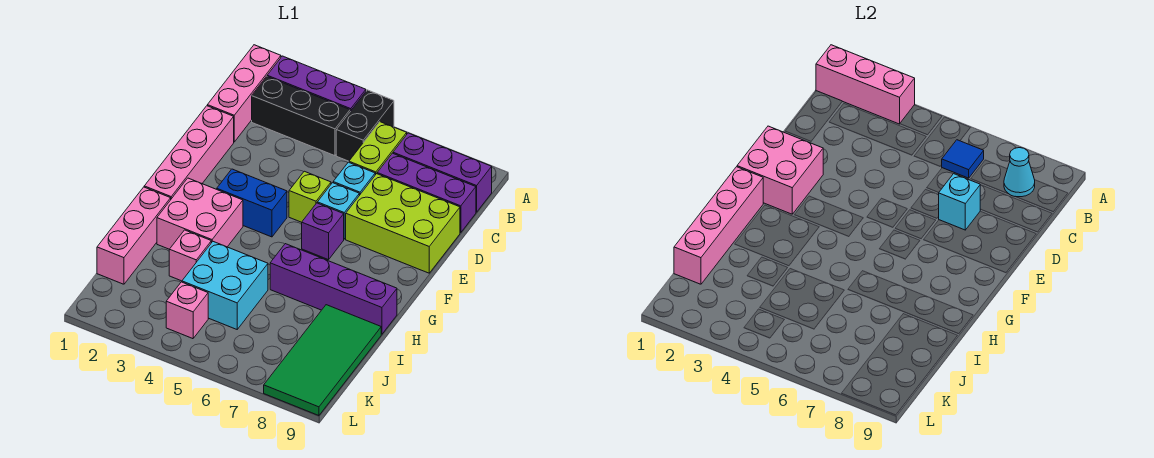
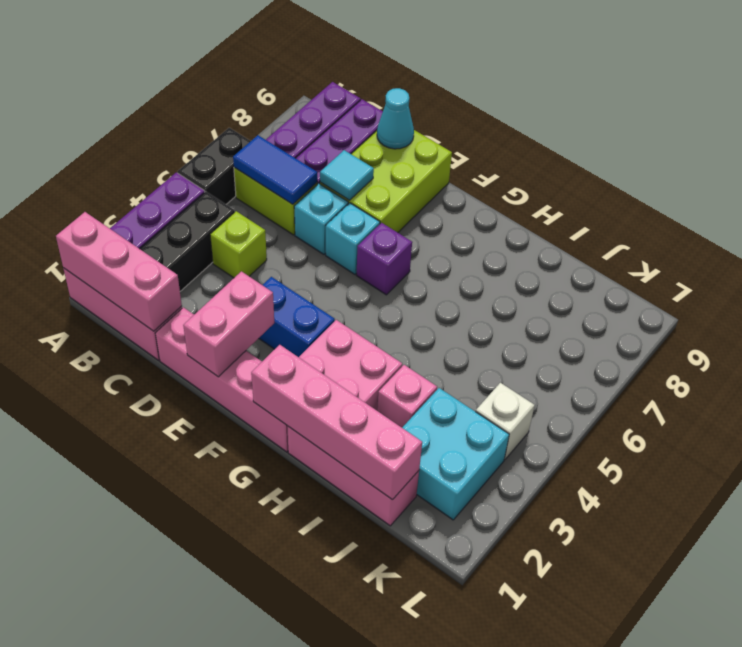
pink 1x3 brick [816,45,915,124] -> pink 1x3 brick turned to [56,212,182,331]
black 1x2 brick [336,90,394,161] -> black 1x2 brick turned to [178,128,250,204]
blue 1x1 tile [942,140,984,178] -> blue 1x2 tile [233,135,317,204]
cyan 1x1 cone [1004,148,1035,197] -> cyan 1x1 cone moved to [377,88,414,149]
cyan 1x1 brick [939,174,980,230] -> cyan 1x1 tile [320,150,374,200]
pink 2x2 brick [737,126,823,214] -> pink 1x2 brick [183,271,274,377]
lime 1x1 brick [289,171,331,222] -> lime 1x1 brick moved to [210,211,267,278]
blue 1x2 brick [217,169,287,237] -> blue 1x2 brick turned to [259,277,335,357]
purple 1x4 brick [270,244,397,334] -> none
cyan 2x2 brick [182,242,268,329] -> cyan 2x2 brick moved to [402,388,509,520]
green 2x4 tile [264,305,381,416] -> none
pink 1x1 brick [166,282,208,339] -> white 1x1 brick [476,383,535,460]

